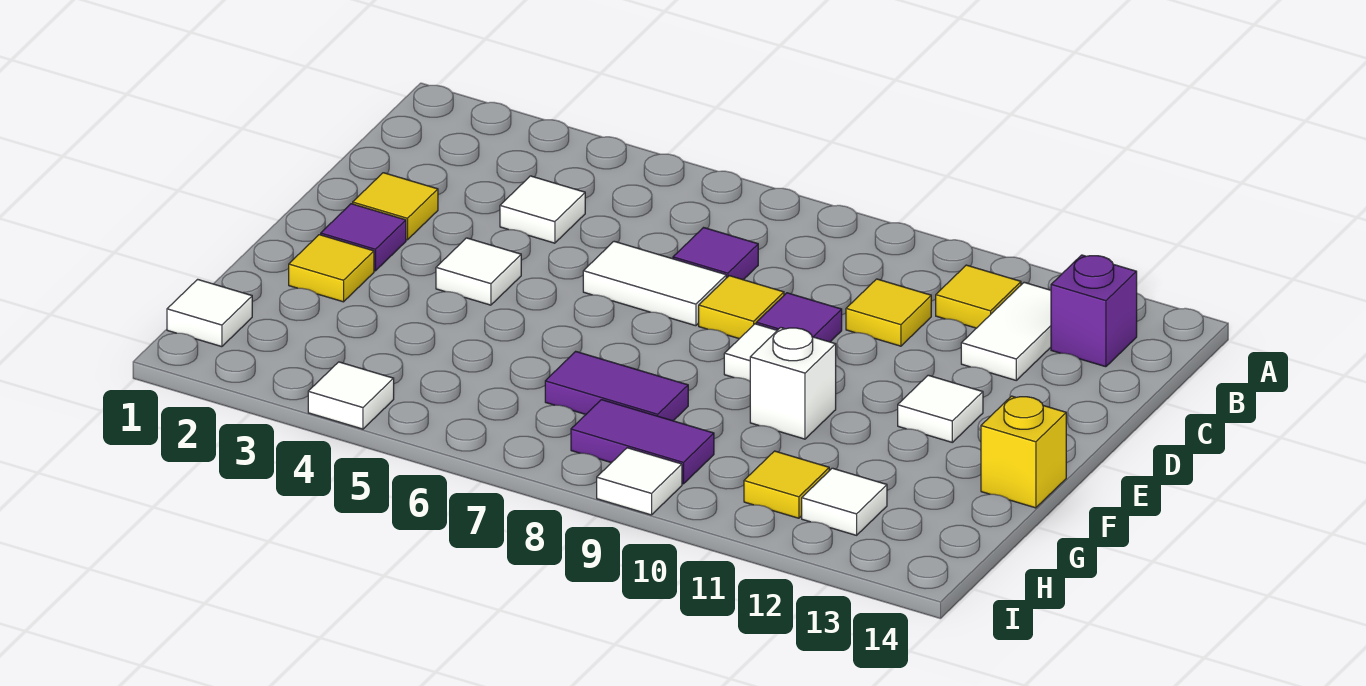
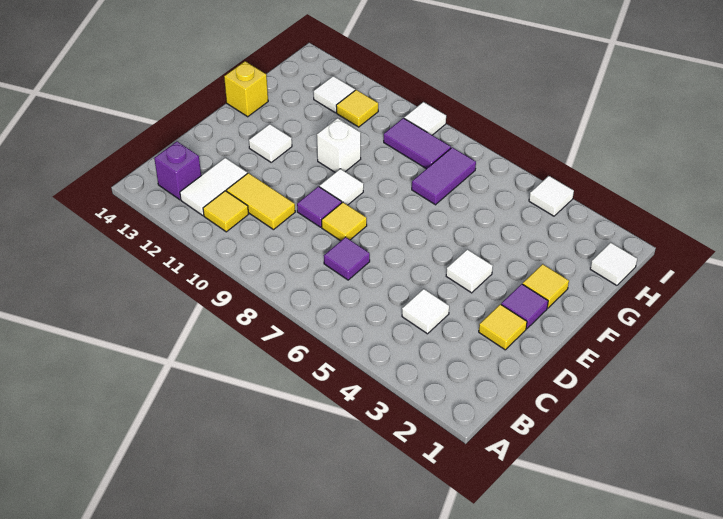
yellow 1x1 tile [846,279,931,346] -> yellow 1x2 tile [227,173,295,230]
white 1x2 tile [583,241,726,326] -> none
purple 1x2 tile [545,351,688,421] -> purple 1x2 tile turned to [412,147,476,205]

